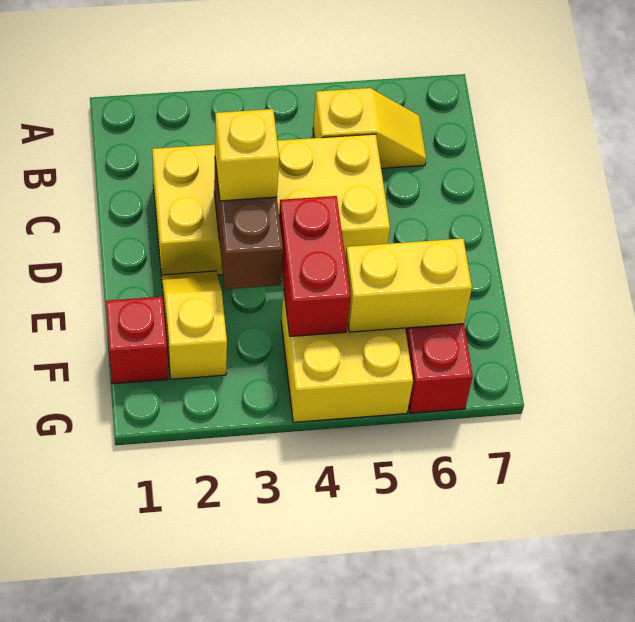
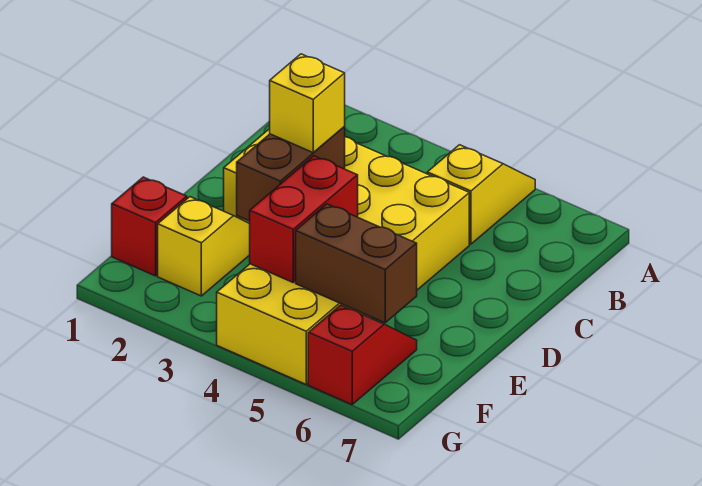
yellow 1x2 slope [313,88,426,168] -> yellow 1x2 slope turned to [427,145,535,244]
yellow 1x2 brick [345,239,472,332] -> brown 1x2 brick [296,204,417,323]

